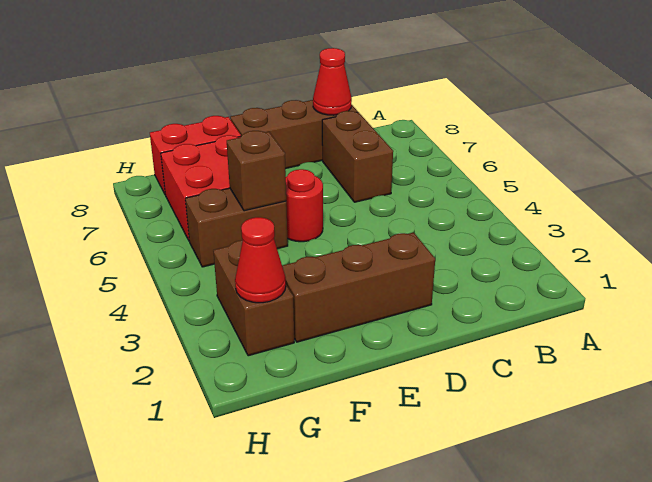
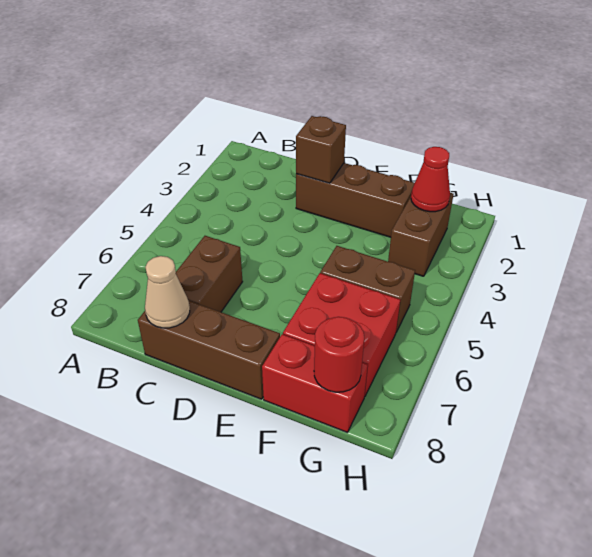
red 1x1 cone [313,48,352,115] -> tan 1x1 cone [145,256,190,328]
red 1x1 round brick [286,169,323,242] -> red 1x1 round brick moved to [314,317,364,392]
brown 1x1 brick [227,131,286,211] -> brown 1x1 brick moved to [296,116,346,183]

